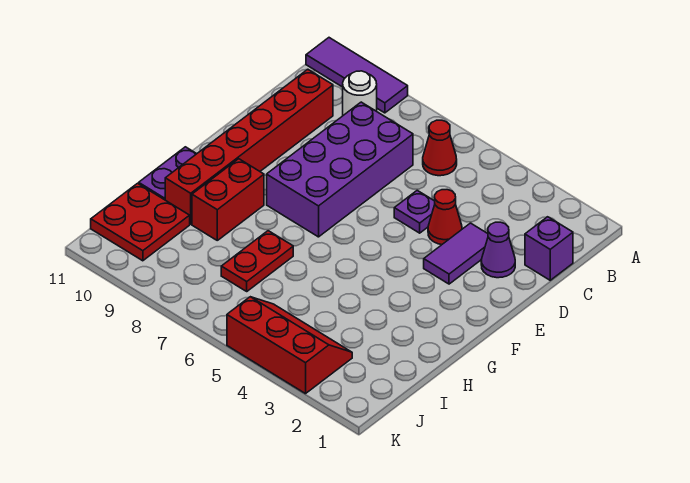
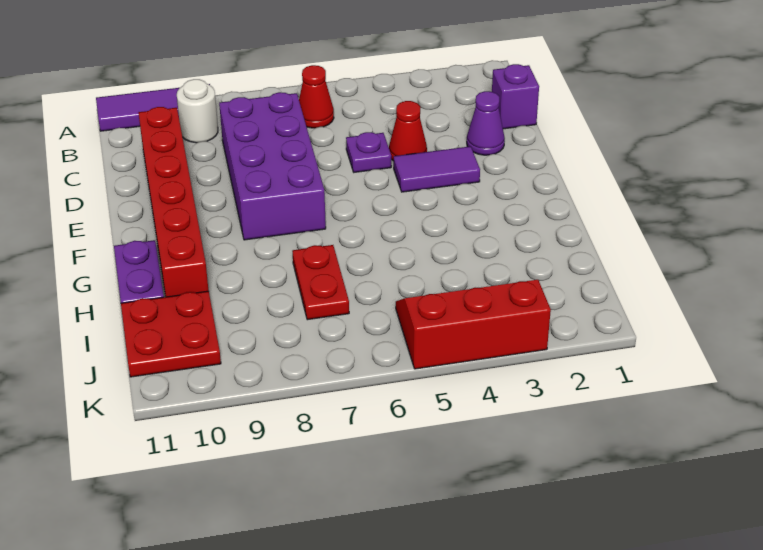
purple 1x2 tile [424,223,488,284] -> purple 1x2 tile turned to [394,146,480,192]
red 1x2 brick [192,159,264,240] -> none

